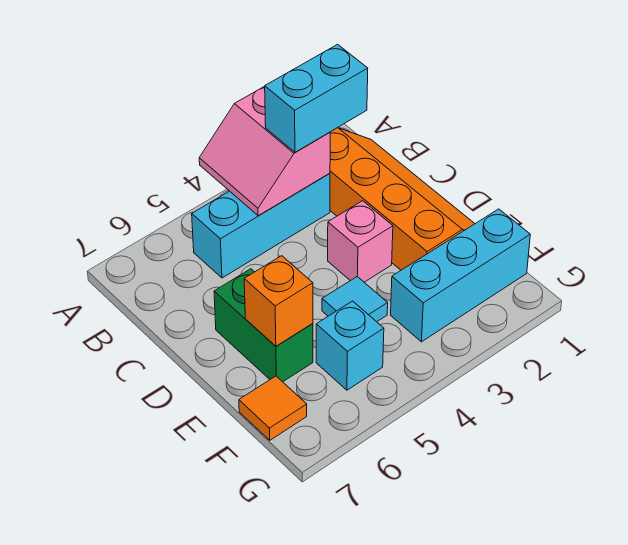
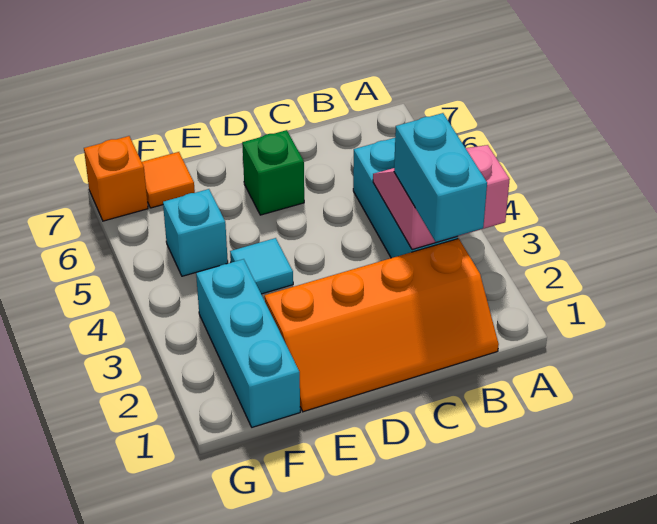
pink 1x1 brick [328,201,393,282] -> none
green 1x2 brick [214,269,313,382] -> green 1x1 brick [242,130,304,215]
orange 1x1 brick [244,256,313,346] -> orange 1x1 brick moved to [84,136,148,221]

